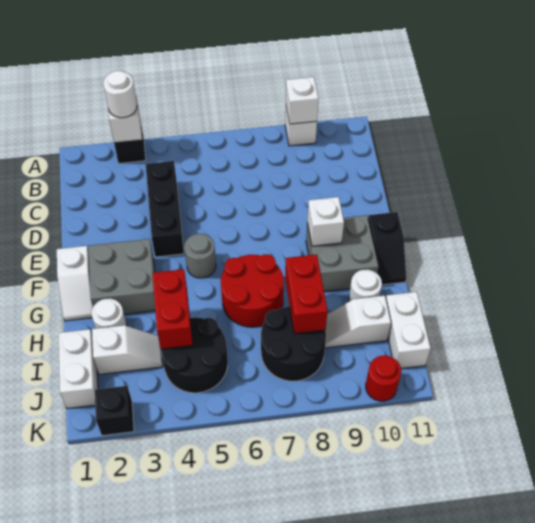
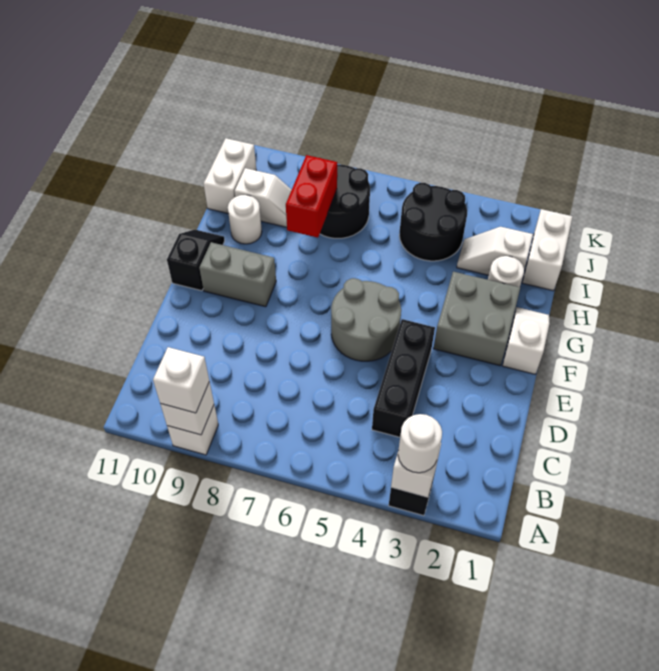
grey 1x1 round brick [184,234,216,278] -> grey 2x2 round brick [331,278,401,361]
grey 2x2 brick [306,215,379,291] -> grey 1x2 brick [199,242,276,307]
white 1x1 brick [307,197,344,246] -> white 1x1 brick moved to [153,347,209,413]
red 2x2 round brick [221,254,284,327] -> none
red 1x2 brick [152,269,193,349] -> none
black 1x1 brick [95,386,134,436] -> none
red 1x1 round brick [366,356,401,401] -> none

